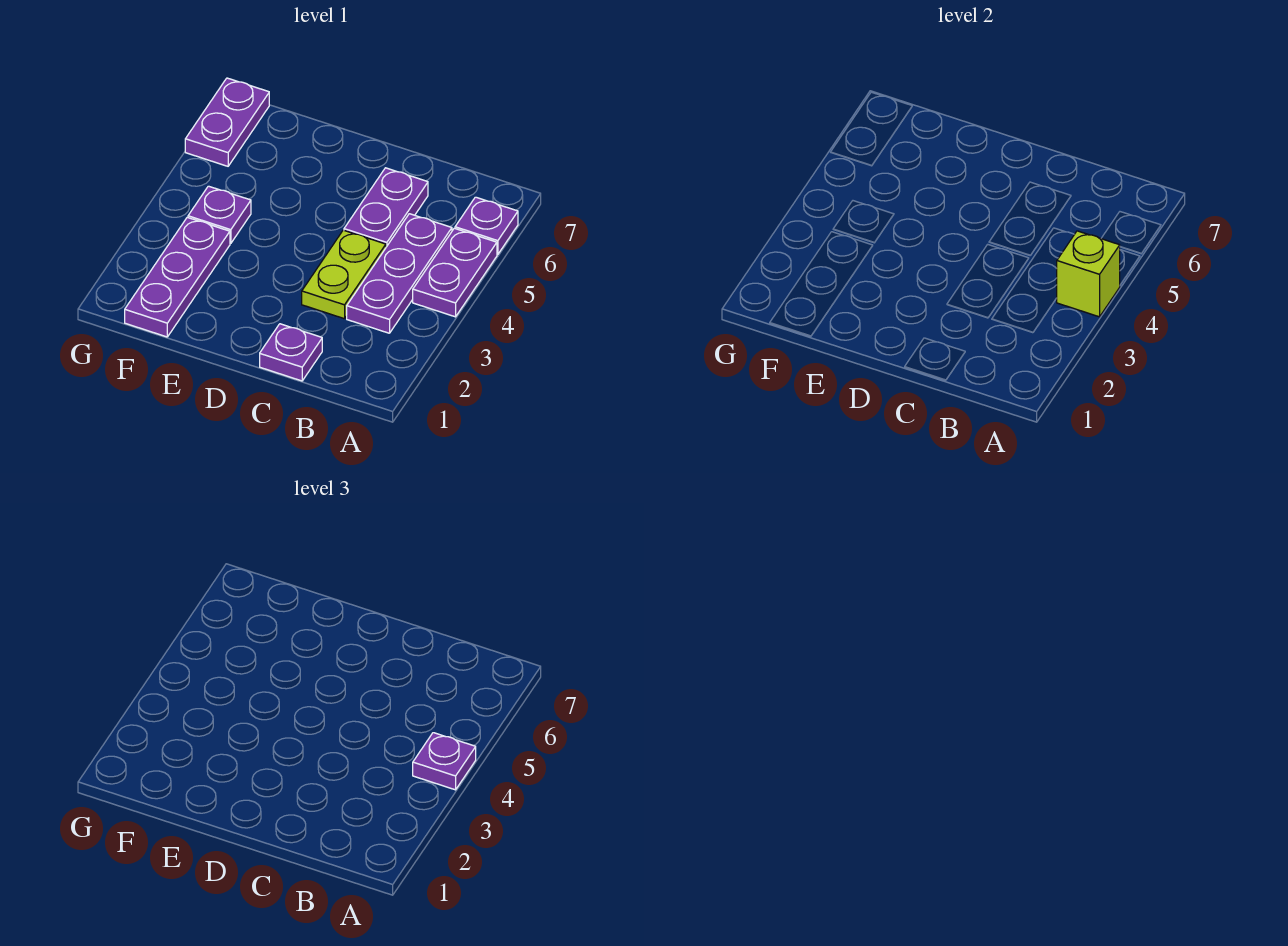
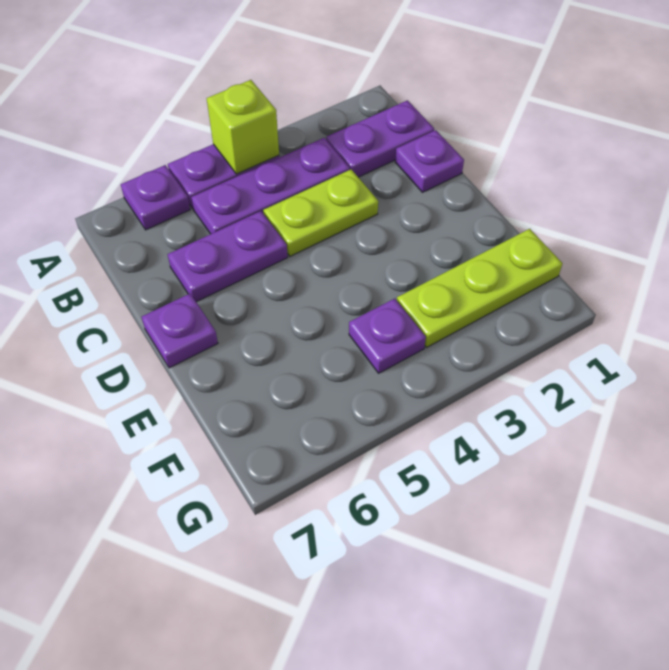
purple 1x1 plate [413,733,476,790] -> purple 1x1 plate moved to [142,294,218,368]
purple 1x3 plate [125,217,230,337] -> lime 1x3 plate [397,229,562,347]
purple 1x2 plate [185,78,269,166] -> purple 1x2 plate moved to [326,100,434,177]

